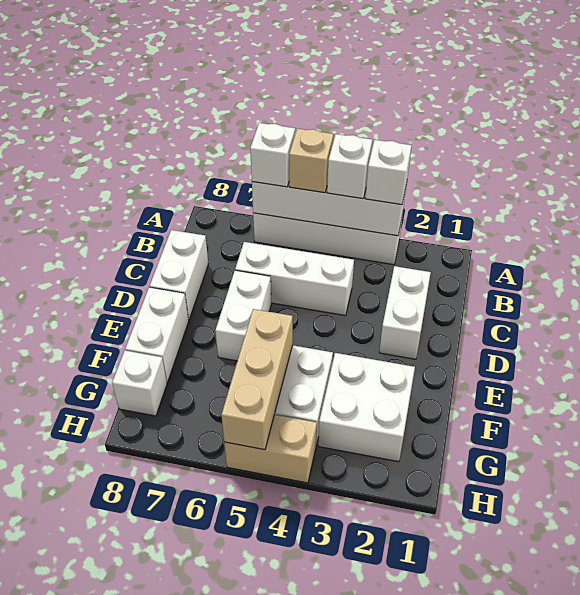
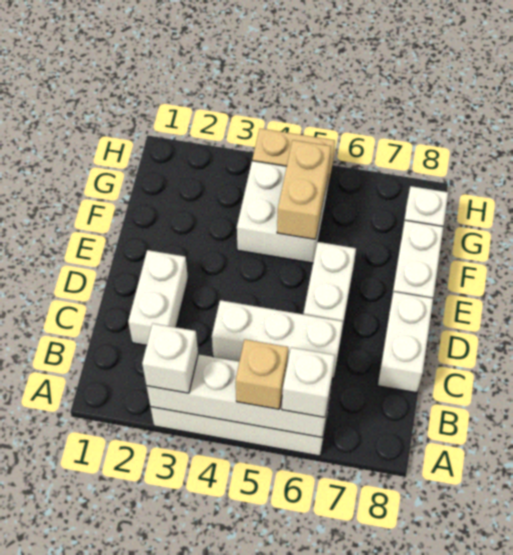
white 1x1 brick [327,134,372,199] -> none
white 2x2 brick [318,353,415,462] -> none
tan 1x3 brick [221,309,293,450] -> tan 1x2 brick [277,140,331,239]

